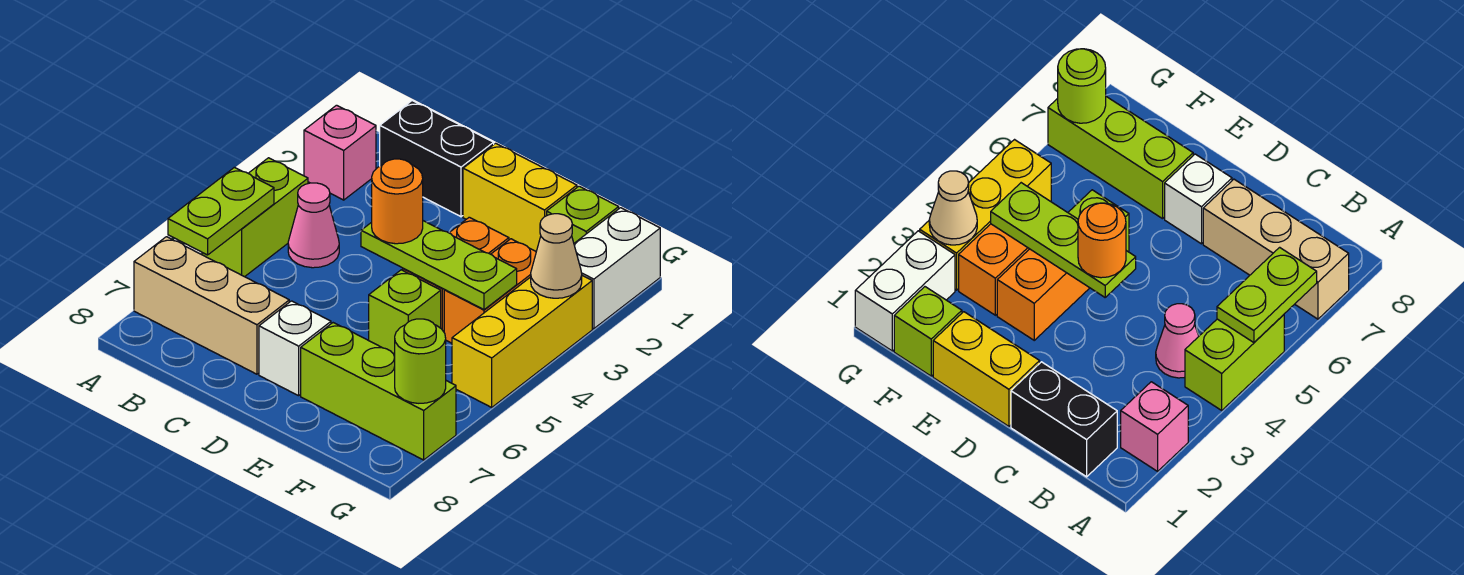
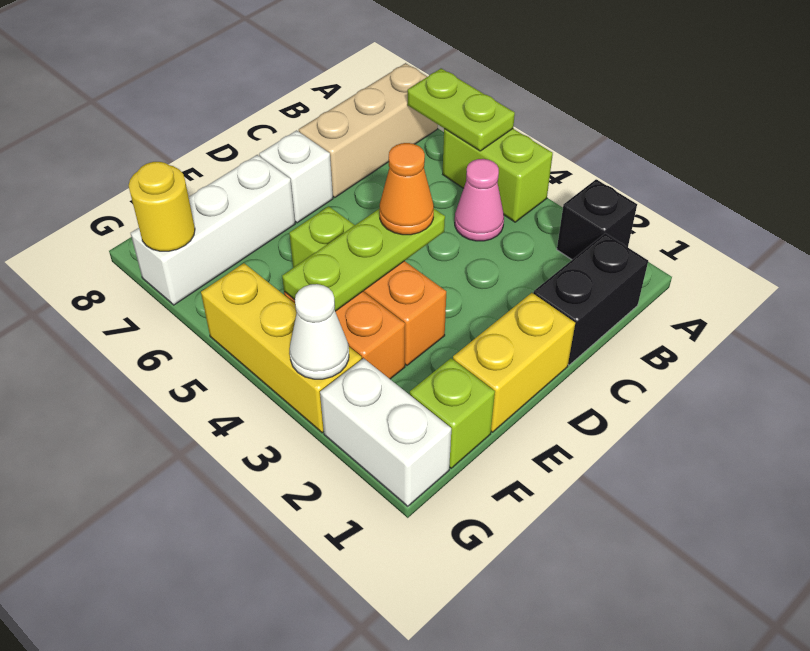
pink 1x1 brick [304,105,376,200] -> black 1x1 brick [557,179,637,260]
orange 1x1 round brick [372,159,423,244] -> orange 1x1 cone [379,143,434,235]
lime 1x3 brick [301,323,456,460] -> white 1x3 brick [131,155,295,305]
tan 1x1 cone [531,214,582,298] -> white 1x1 cone [290,284,349,379]
lime 1x1 round brick [395,319,446,403] -> yellow 1x1 round brick [129,162,195,251]

